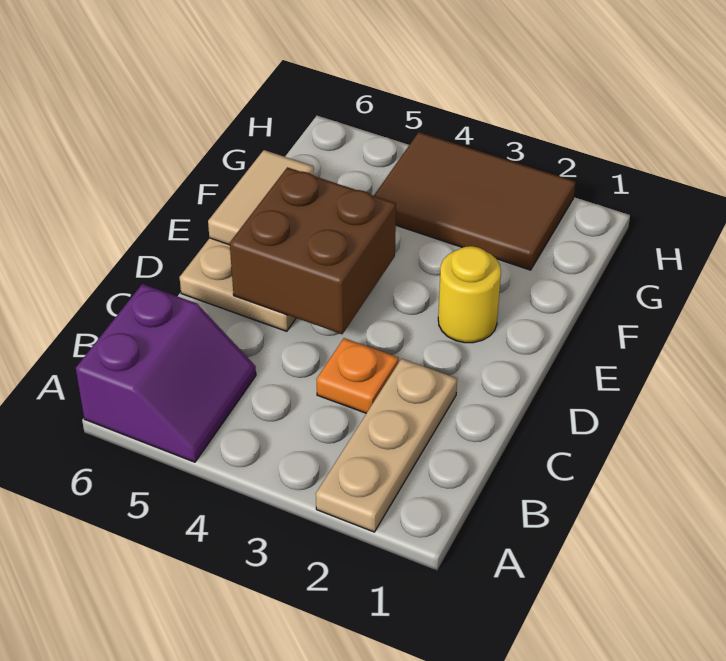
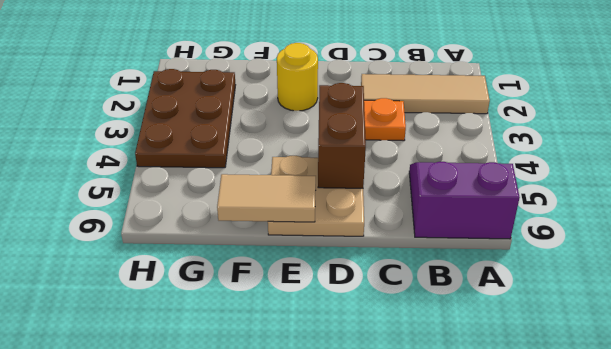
tan 1x3 plate [316,359,457,532] -> tan 1x3 tile [361,74,490,114]
brown 2x2 brick [230,167,396,334] -> brown 1x2 brick [318,83,366,188]
brown 2x3 tile [374,132,575,270] -> brown 2x3 plate [135,69,235,168]

